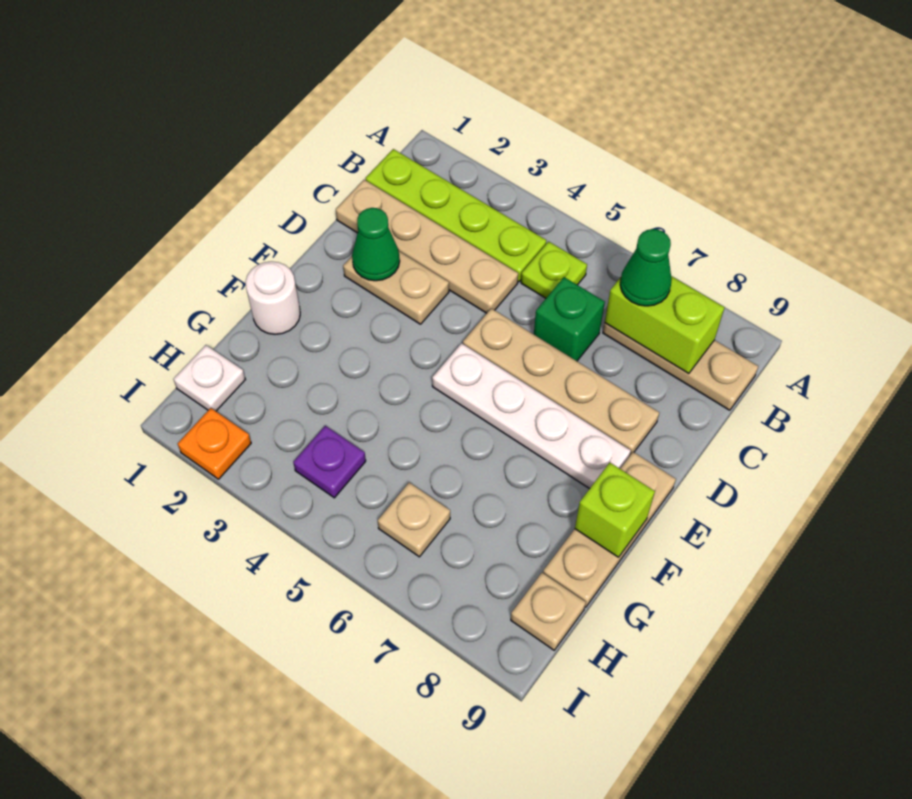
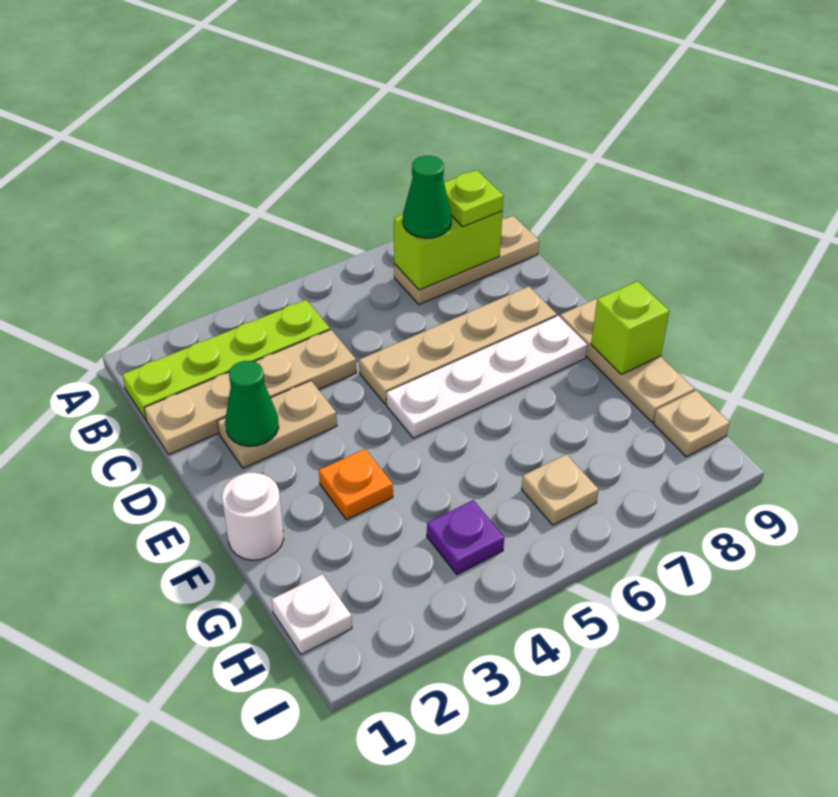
lime 1x1 plate [521,241,587,298] -> lime 1x1 plate moved to [444,170,504,227]
green 1x1 brick [534,277,605,361] -> none
orange 1x1 plate [177,408,251,479] -> orange 1x1 plate moved to [319,449,393,520]

